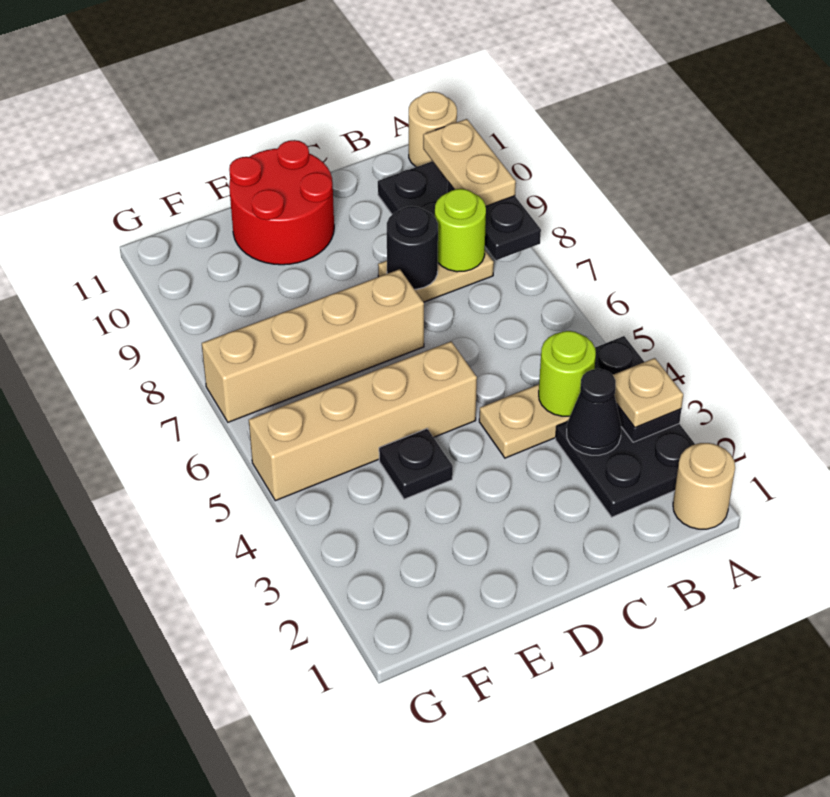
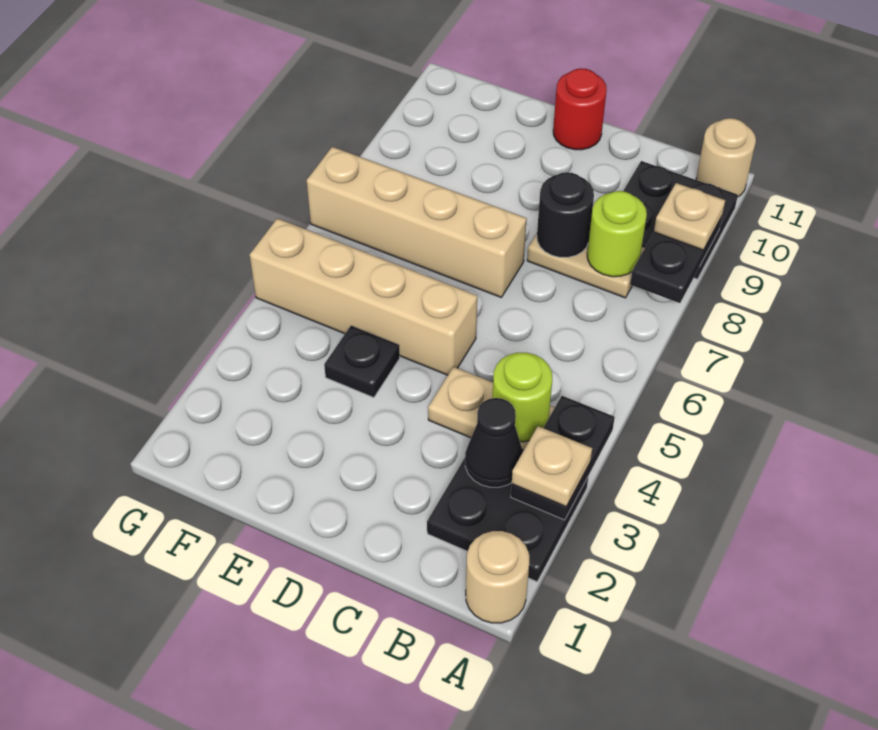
tan 1x2 plate [423,119,516,206] -> tan 1x1 plate [654,183,725,250]
red 2x2 round brick [229,140,334,265] -> red 1x1 round brick [553,68,607,150]

